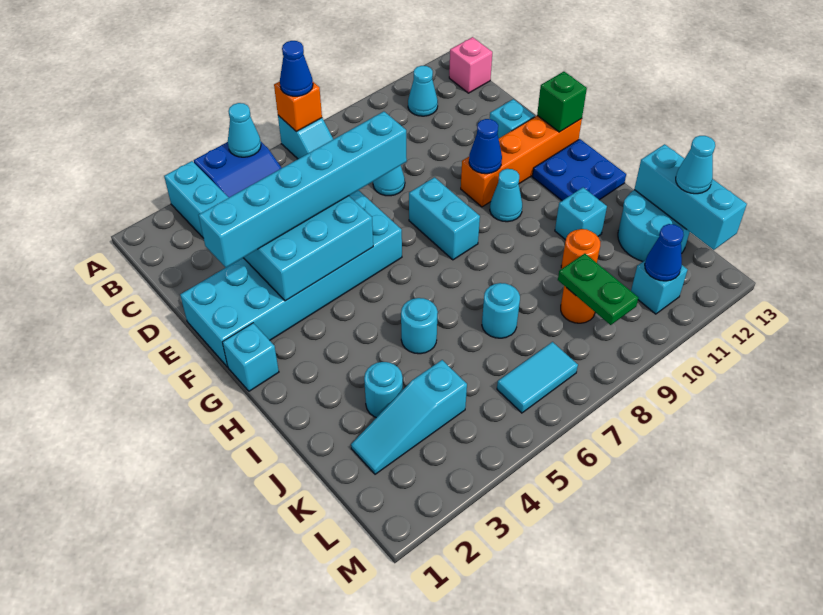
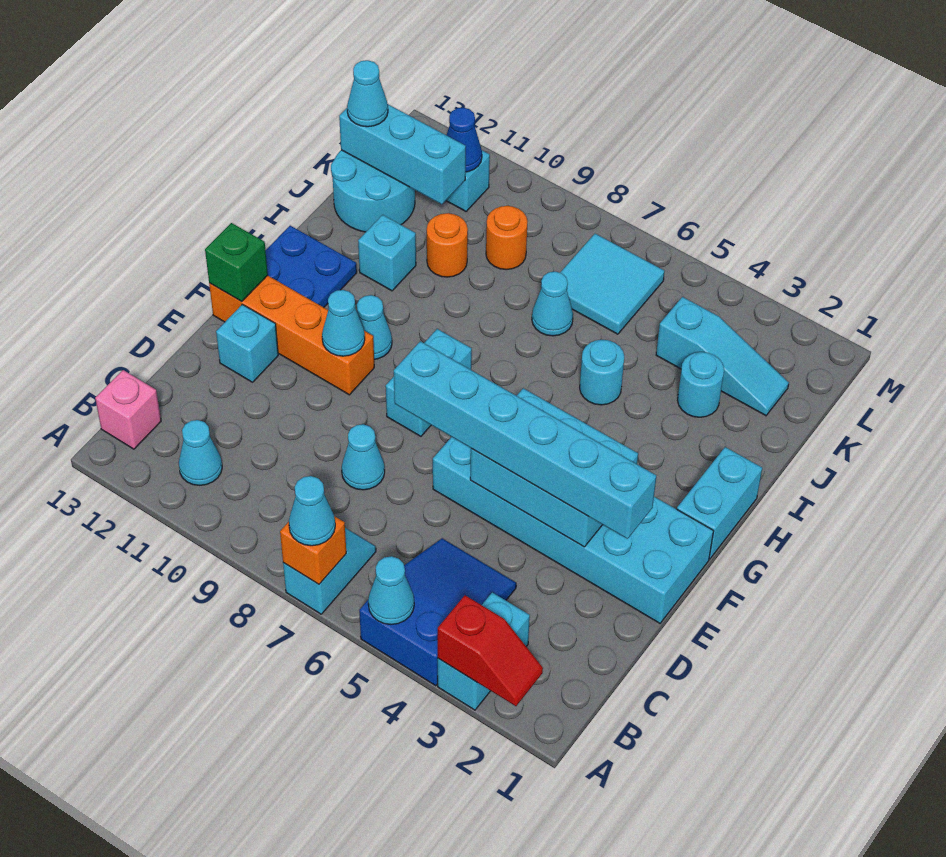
none -> red 1x2 slope [438,595,543,706]
blue 1x1 cone [280,41,313,96] -> cyan 1x1 cone [289,476,335,546]
blue 1x1 cone [469,119,502,174] -> cyan 1x1 cone [322,290,365,356]
cyan 1x1 brick [223,323,279,391] -> cyan 1x2 brick [677,447,762,559]
cyan 1x1 round brick [482,283,520,338] -> cyan 1x1 cone [532,271,573,336]
cyan 1x3 brick [634,144,747,250] -> cyan 1x3 brick turned to [339,104,466,204]
green 1x2 plate [558,254,638,325] -> none
cyan 1x2 tile [497,342,578,413] -> cyan 2x2 tile [560,234,664,334]

